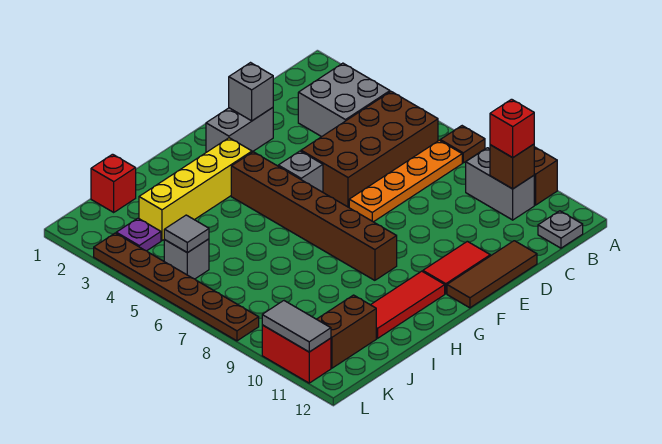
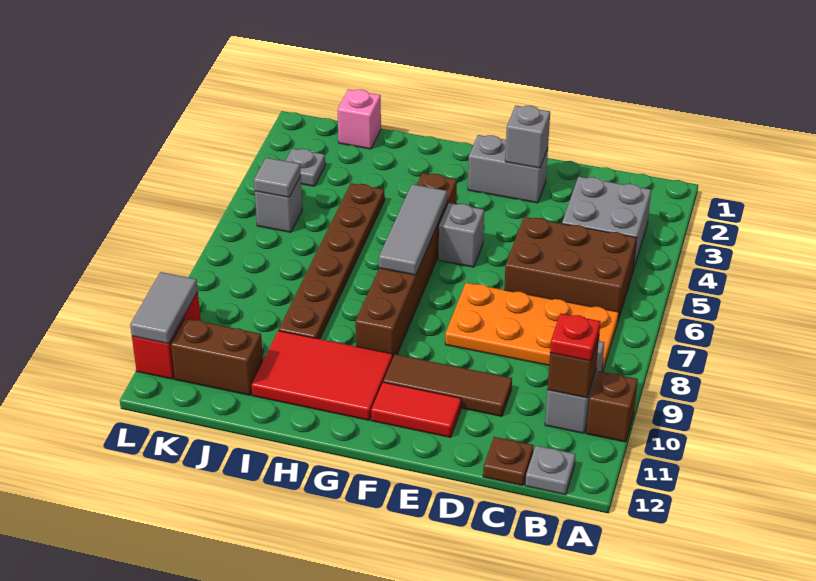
brown 1x1 plate [440,126,485,163] -> brown 1x1 plate moved to [483,437,534,486]
brown 2x4 brick [301,92,438,207] -> brown 2x3 brick [504,217,637,320]
orange 1x4 plate [349,140,462,222] -> orange 2x4 plate [445,283,619,372]
red 1x1 brick [490,99,534,158] -> red 1x1 plate [550,313,601,361]
brown 1x3 tile [447,241,537,308] -> brown 1x3 tile moved to [383,354,512,416]
yellow 1x4 brick [139,138,252,241] -> none
none -> grey 1x3 tile [379,184,447,275]
red 1x3 tile [371,271,445,338] -> red 2x3 tile [252,331,393,420]
red 1x1 brick [91,154,136,212] -> pink 1x1 brick [338,89,381,149]
purple 1x1 plate [116,218,161,251] -> grey 1x1 plate [286,149,325,186]
brown 1x6 plate [94,233,259,341] -> brown 1x6 plate moved to [279,183,385,339]

